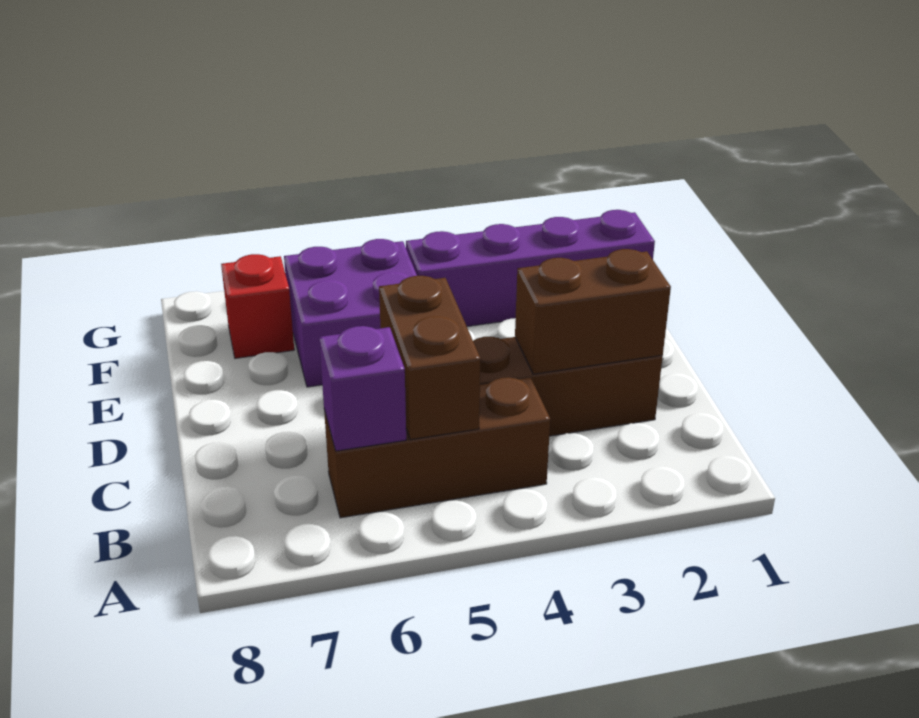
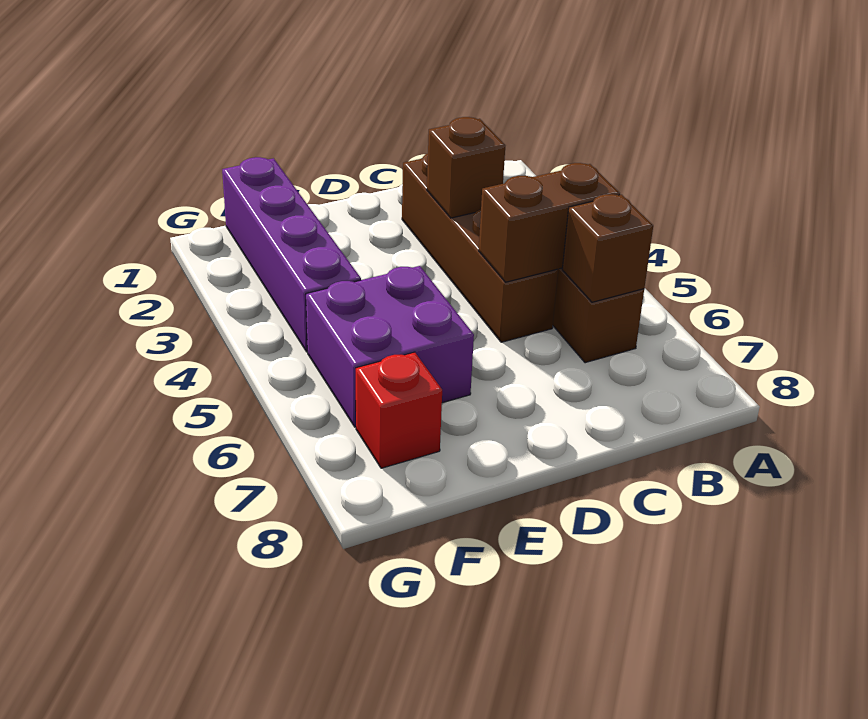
purple 1x1 brick [319,326,406,451] -> brown 1x1 brick [562,194,653,302]
brown 1x2 brick [515,249,671,374] -> brown 1x1 brick [427,117,505,218]

